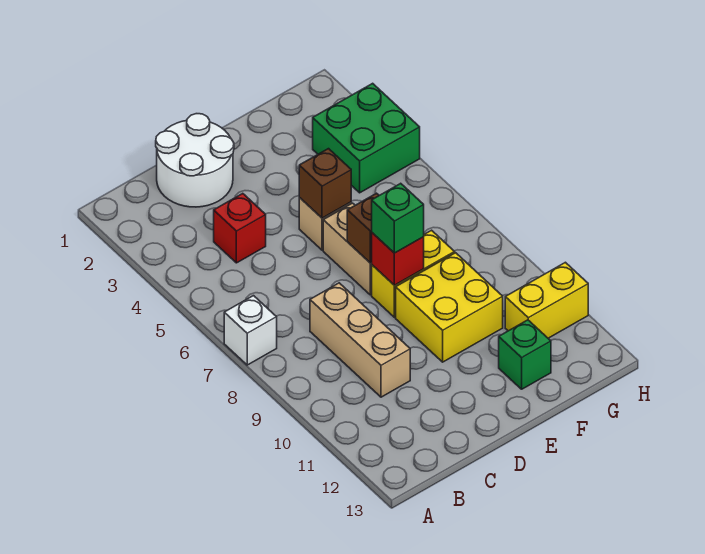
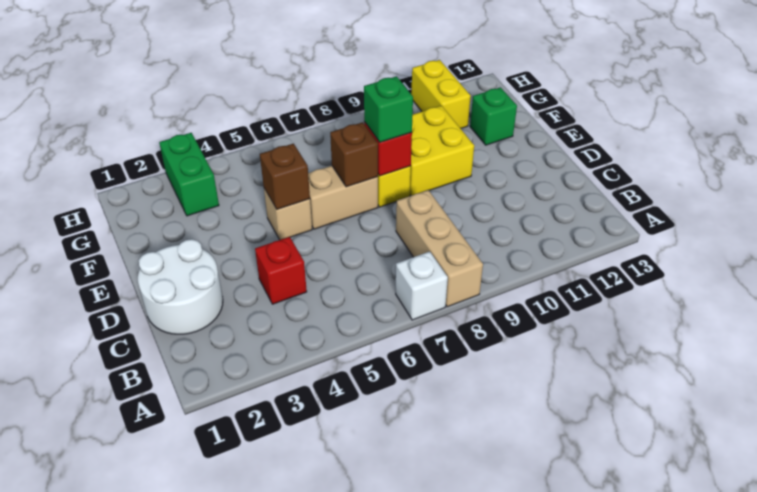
tan 1x3 brick [310,283,410,397] -> tan 1x3 brick turned to [396,190,483,307]
green 2x2 brick [313,83,420,193] -> green 1x2 brick [159,133,219,216]

